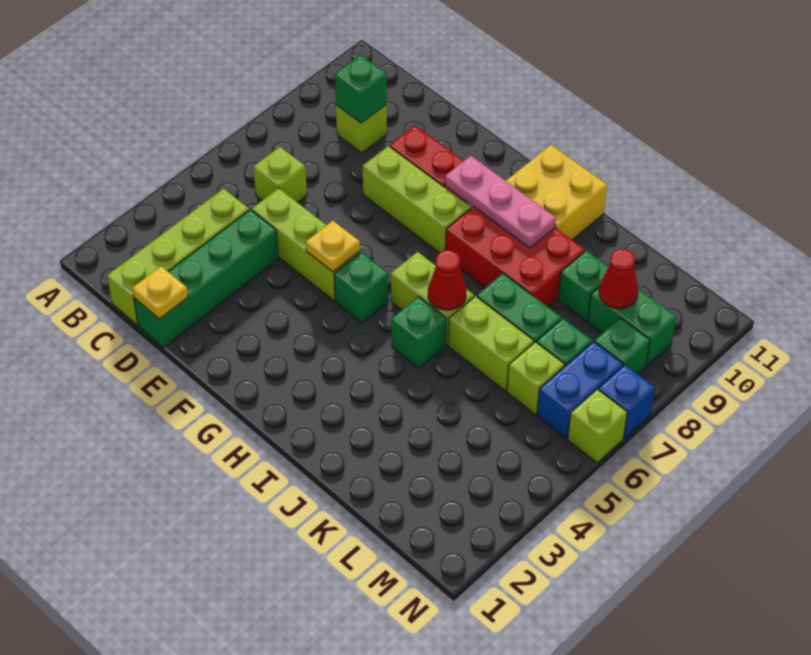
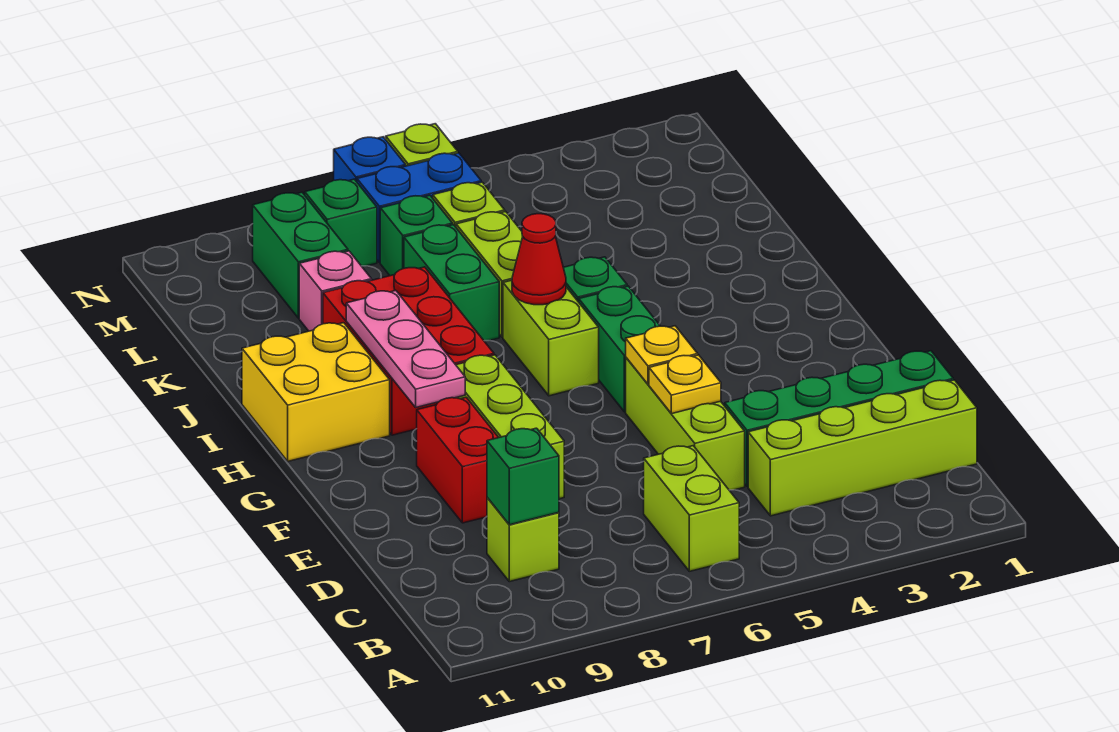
lime 1x1 brick [253,147,307,203] -> lime 1x2 brick [644,446,739,571]
yellow 1x1 plate [132,266,188,319] -> yellow 1x1 plate moved to [649,355,721,414]
green 1x1 brick [334,252,388,323] -> green 1x2 brick [579,286,660,412]
green 1x1 brick [558,250,608,321] -> pink 1x1 brick [299,251,372,331]
red 1x1 cone [599,249,638,309] -> none

